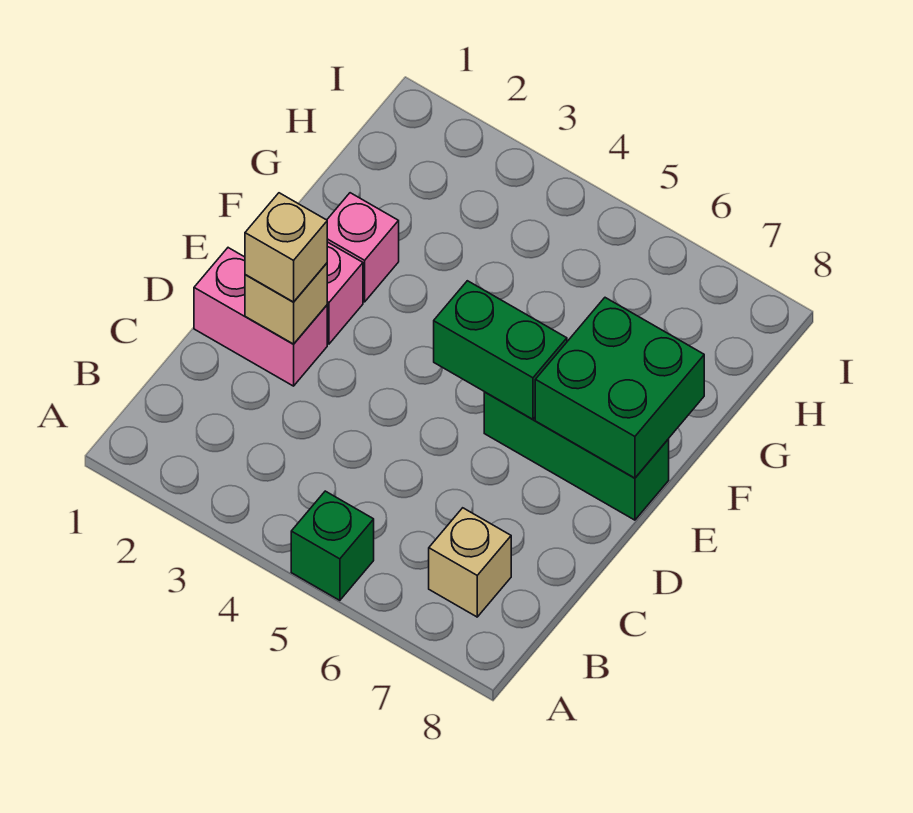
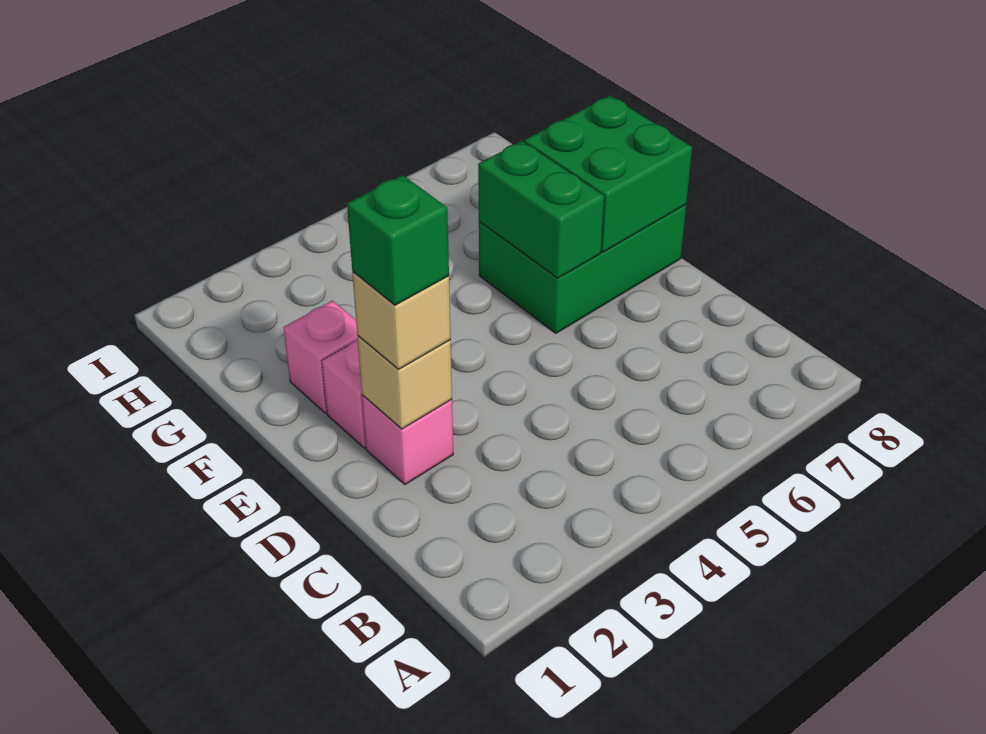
green 1x1 brick [291,491,374,600] -> green 1x1 brick moved to [347,175,449,305]
tan 1x1 brick [429,508,511,617] -> none
pink 1x2 brick [194,248,327,386] -> pink 1x1 brick [362,395,453,485]
green 1x2 brick [434,281,567,419] -> green 1x2 brick turned to [478,141,604,278]
green 1x3 brick [484,392,669,520] -> green 2x3 brick [479,205,686,333]

